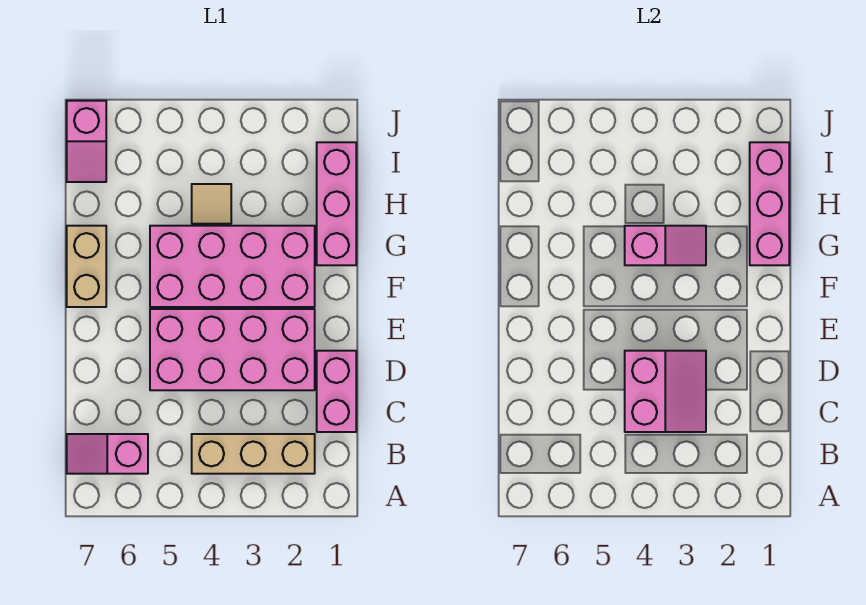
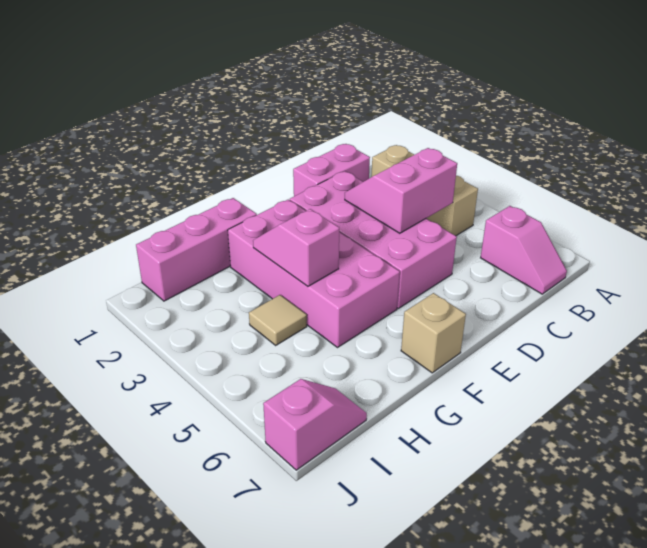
tan 1x2 brick [67,226,106,307] -> tan 1x1 brick [401,293,466,373]
pink 1x3 brick [750,142,789,265] -> none

